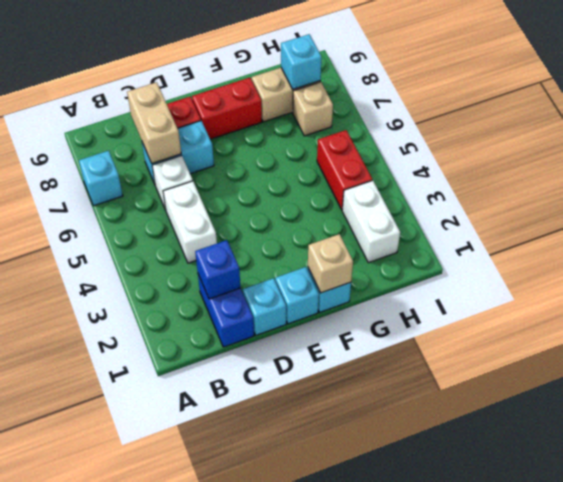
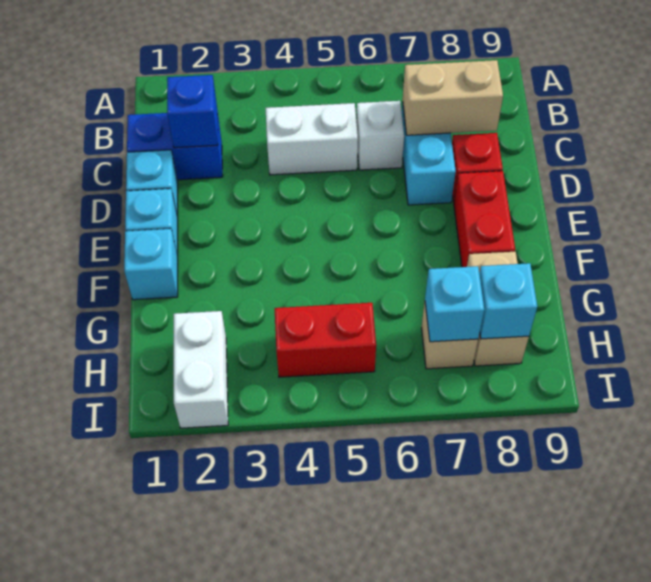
cyan 1x1 brick [79,151,123,206] -> cyan 1x1 brick moved to [425,266,484,342]
tan 1x1 brick [308,234,353,293] -> none
white 1x2 brick [342,180,400,263] -> white 1x2 brick turned to [174,311,228,428]

